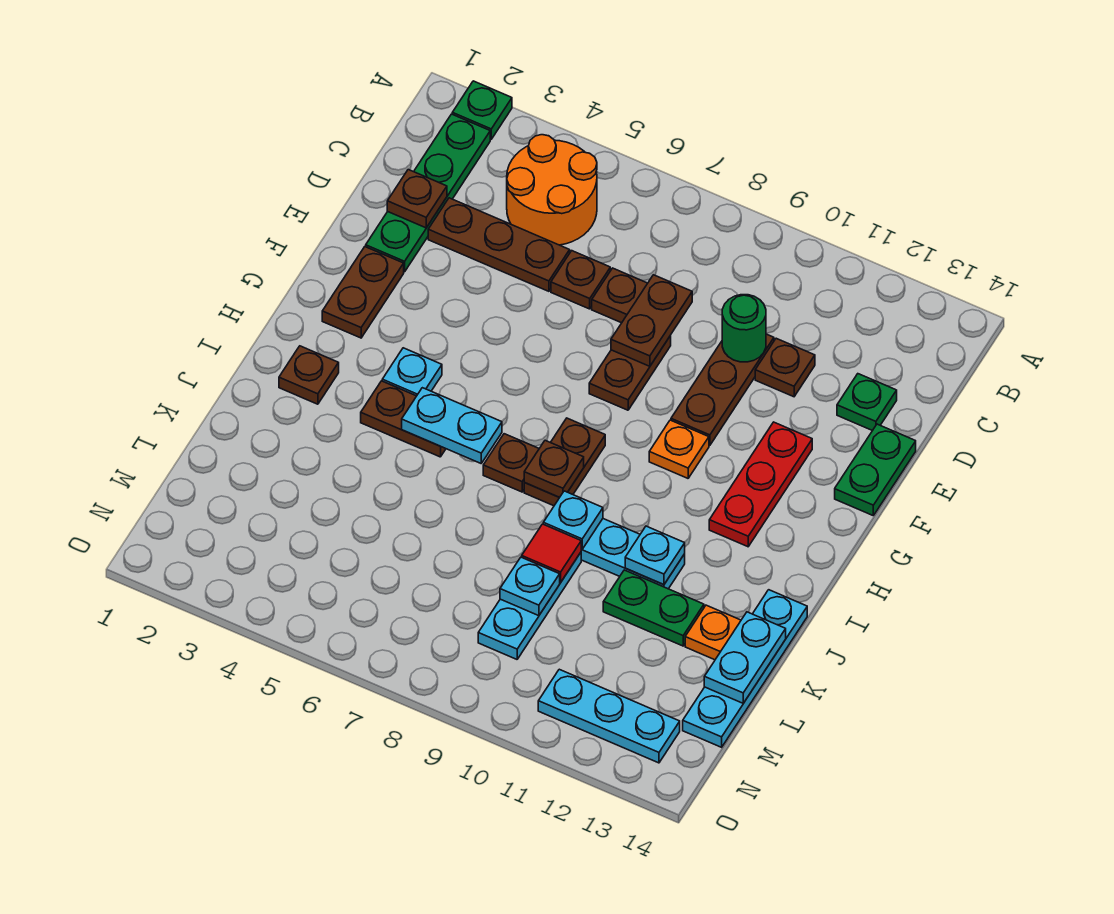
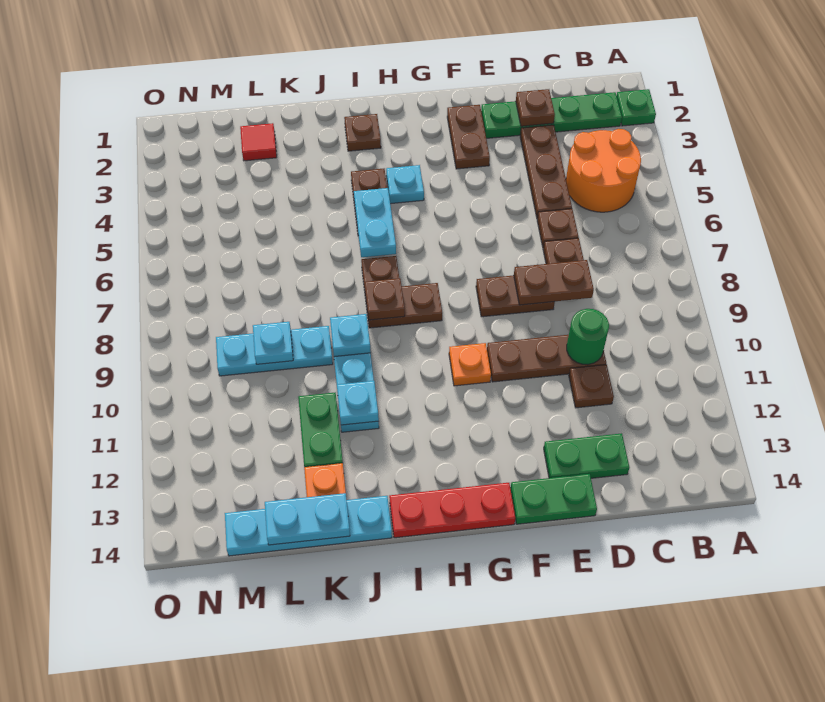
green 1x1 plate [837,374,897,431] -> green 1x2 plate [544,433,629,478]
brown 1x2 plate [322,247,404,338] -> brown 1x2 plate turned to [447,105,490,169]
red 1x3 plate [709,422,812,547] -> red 1x3 plate moved to [389,483,515,538]
red 1x1 tile [522,524,582,583] -> red 1x1 tile moved to [240,123,277,161]
cyan 1x3 plate [538,669,680,763] -> none

